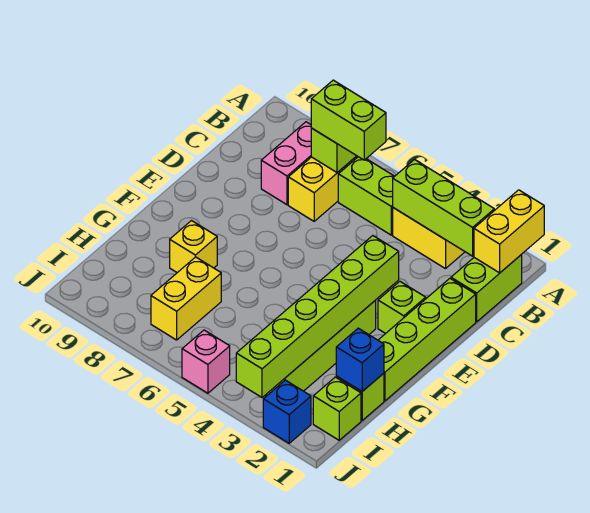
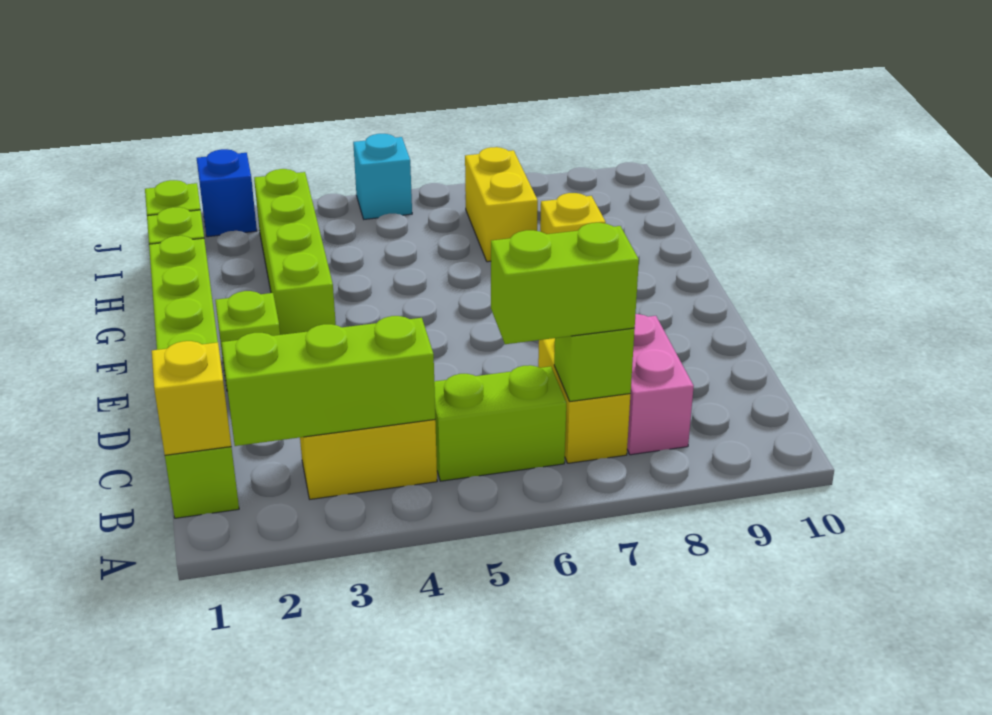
yellow 1x2 brick [474,190,544,273] -> yellow 1x1 brick [152,341,231,455]
lime 1x6 brick [236,236,399,397] -> none
blue 1x1 brick [336,328,384,391] -> none
pink 1x1 brick [182,330,230,393] -> cyan 1x1 brick [353,134,412,219]

